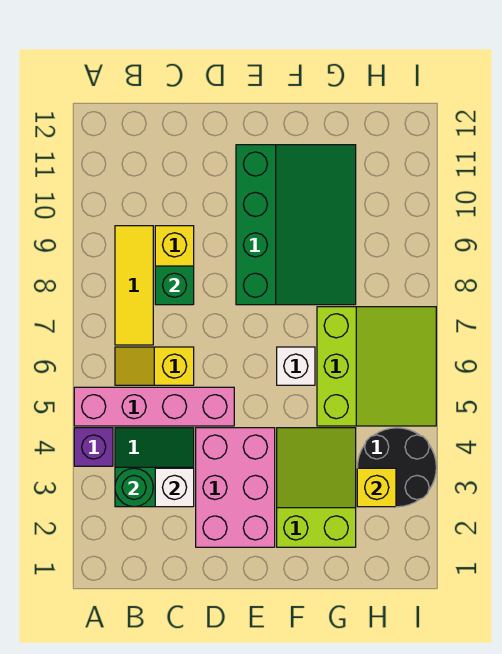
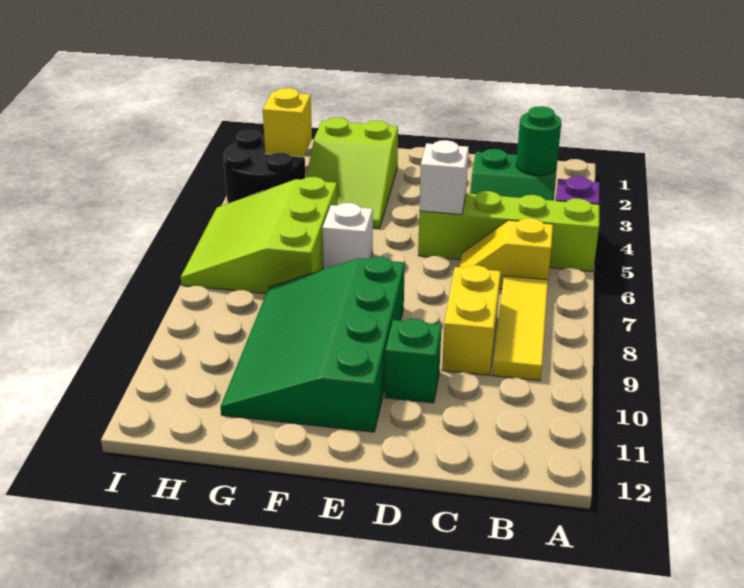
pink 1x4 brick [74,387,234,426] -> lime 1x4 brick [418,191,599,272]
yellow 1x2 slope [115,347,194,385] -> yellow 1x2 slope turned to [460,218,553,289]
white 1x1 brick [155,468,194,507] -> white 1x1 brick moved to [419,140,469,215]
green 1x1 brick [155,266,194,305] -> green 1x1 brick moved to [385,319,442,403]
pink 2x3 brick [196,428,275,547] -> none

